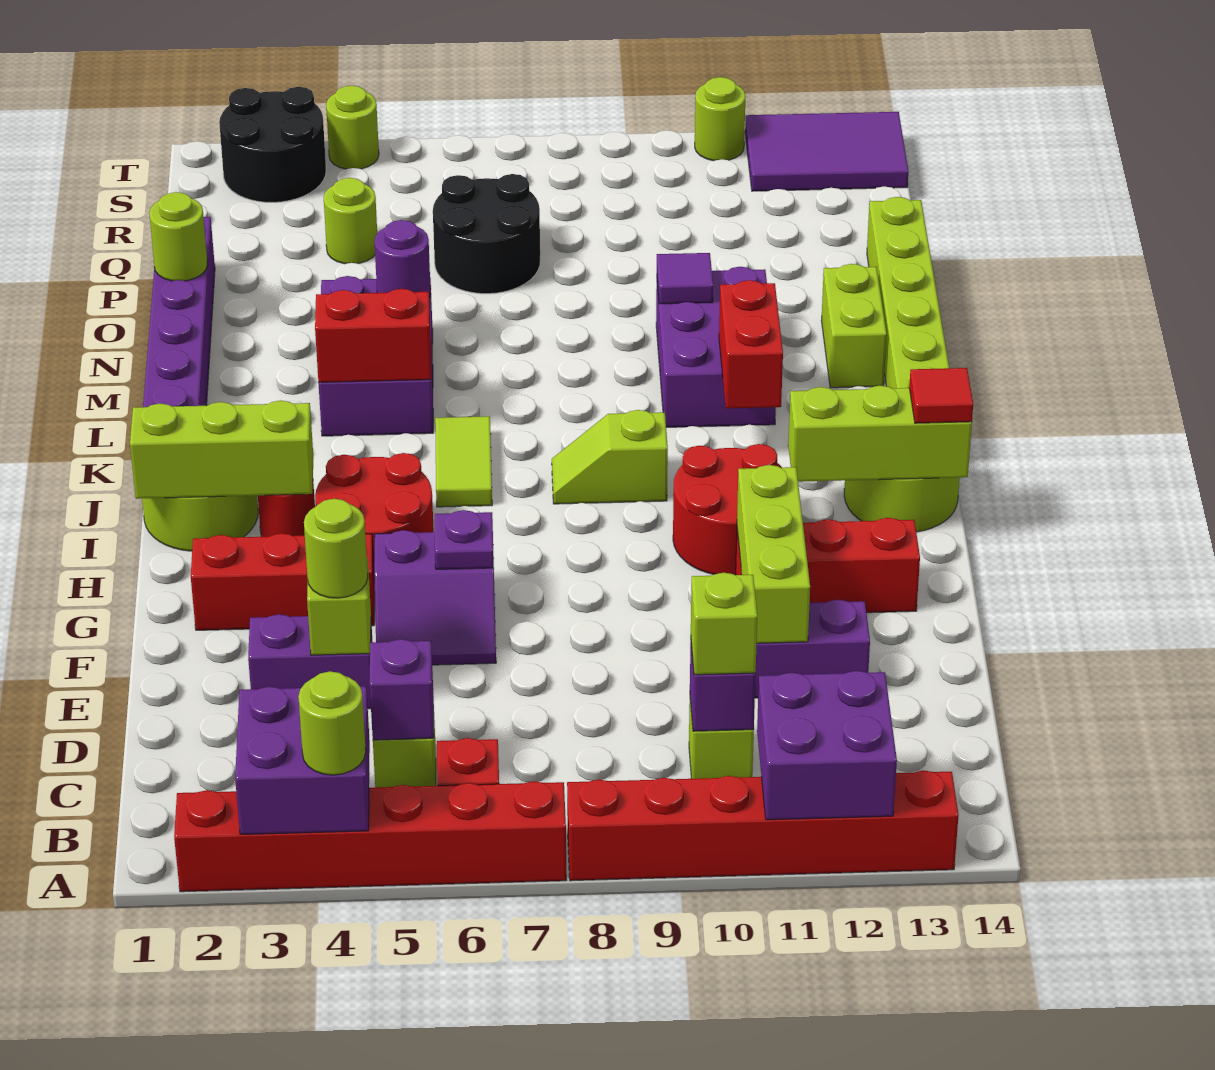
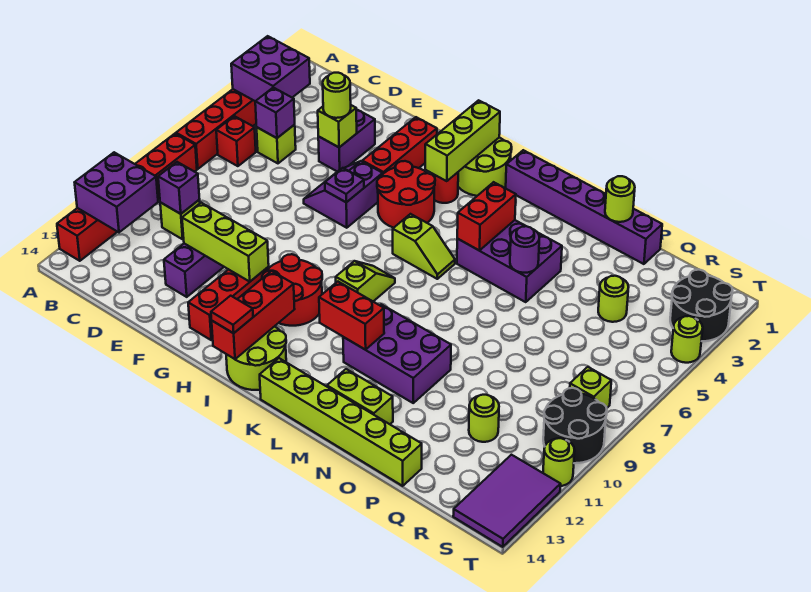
lime 1x1 round brick [298,671,366,775] -> lime 1x1 round brick moved to [469,395,499,442]
lime 1x1 brick [691,573,757,675] -> lime 1x1 brick moved to [570,367,611,408]
lime 1x3 brick [788,386,972,482] -> red 1x3 brick [212,271,294,359]
lime 1x2 tile [435,416,492,507] -> lime 1x2 slope [393,214,455,279]
purple 1x1 tile [657,253,713,304] -> none
black 2x2 round brick [433,174,540,294] -> black 2x2 round brick moved to [543,388,607,463]

